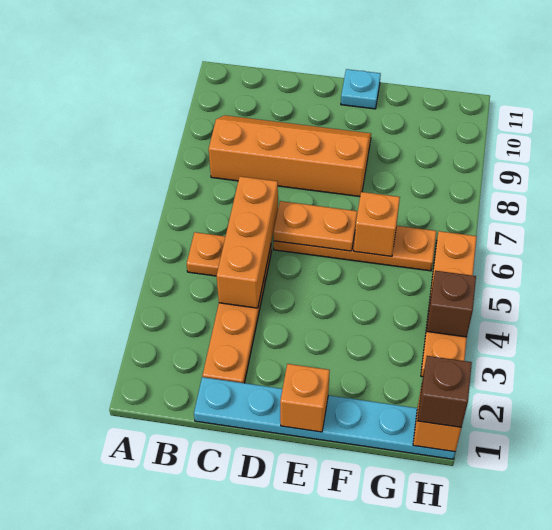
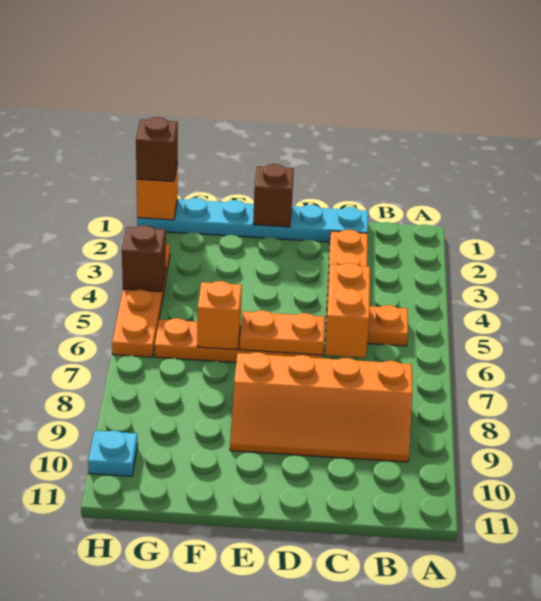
orange 1x3 brick [217,176,278,308] -> orange 1x2 brick [325,263,370,358]
orange 1x1 brick [280,364,330,432] -> brown 1x1 brick [253,164,294,227]
cyan 1x1 plate [341,69,381,109] -> cyan 1x1 plate moved to [88,430,138,476]

